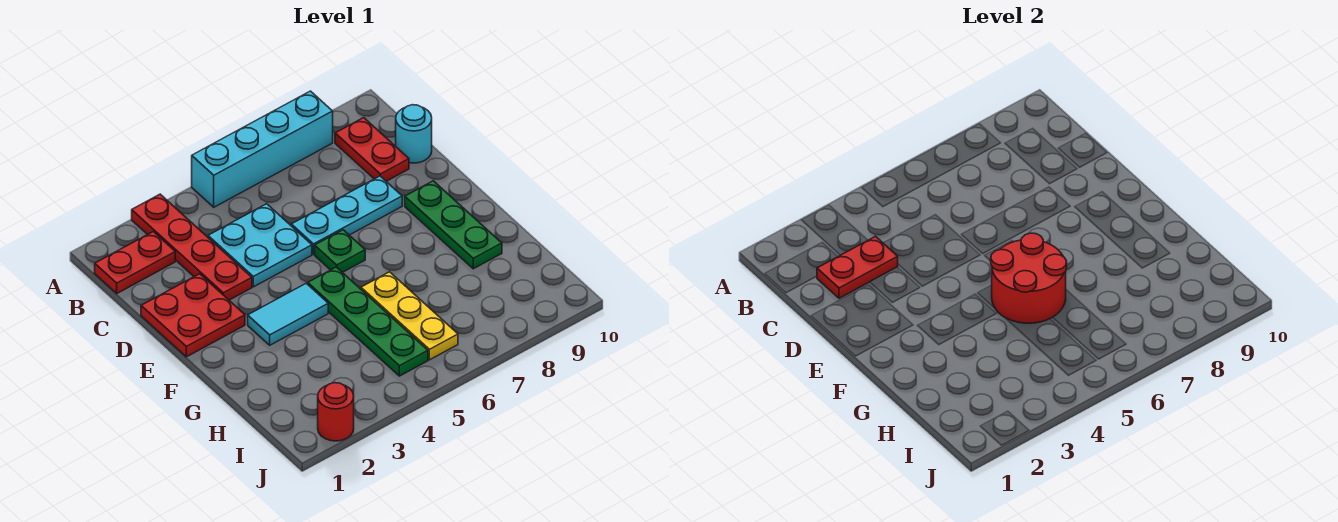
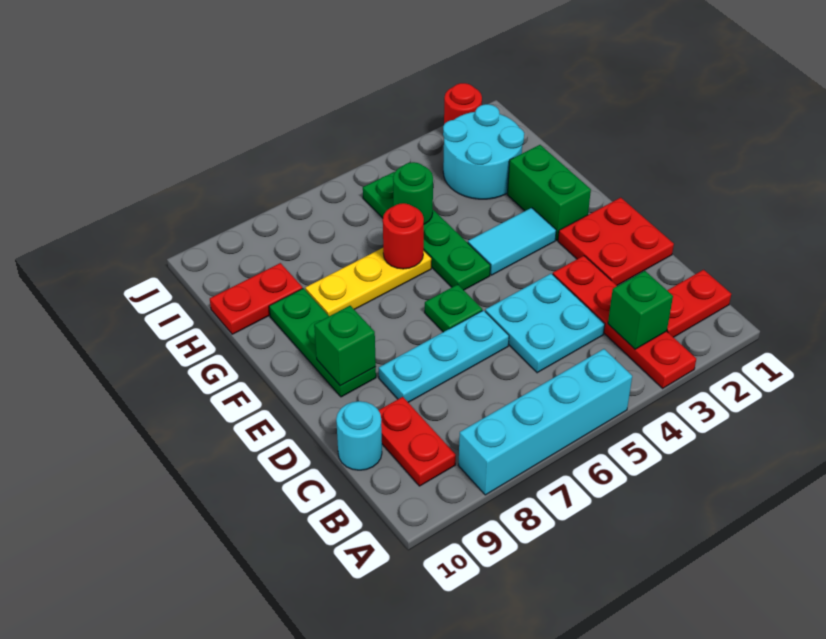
none -> green 1x1 brick [608,271,673,349]
red 1x2 plate [817,236,898,298] -> red 1x2 plate moved to [210,263,303,334]
none -> green 1x1 brick [314,306,376,386]
none -> green 1x2 brick [508,145,591,240]
red 2x2 round brick [991,233,1067,323] -> red 1x1 round brick [383,203,424,269]
yellow 1x3 plate [361,272,458,360] -> yellow 1x3 plate turned to [305,248,431,316]
none -> cyan 2x2 round brick [443,104,524,199]
none -> green 1x1 round brick [393,162,433,224]

